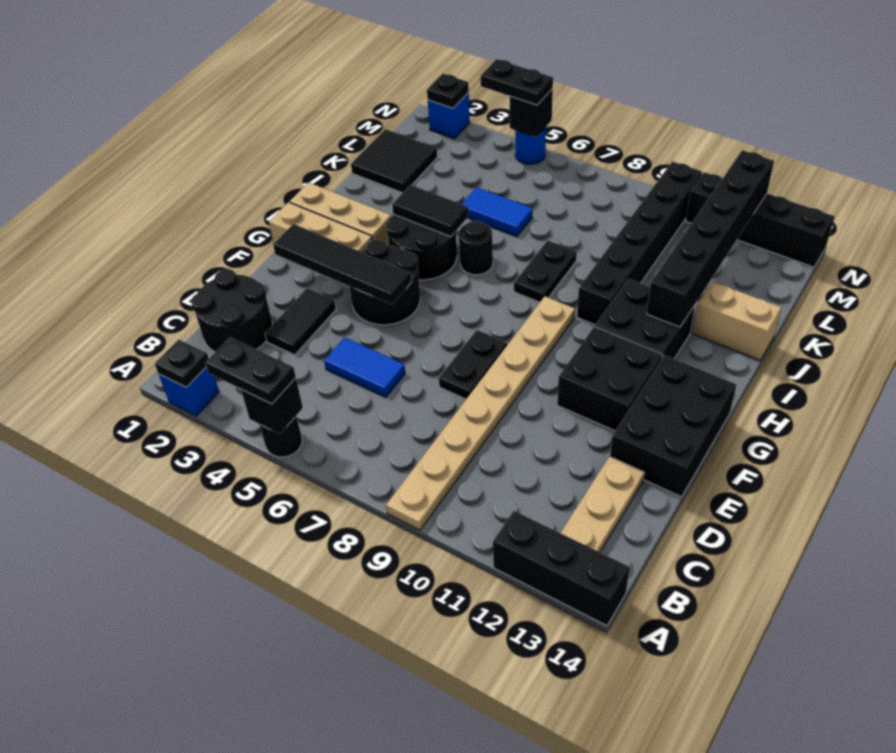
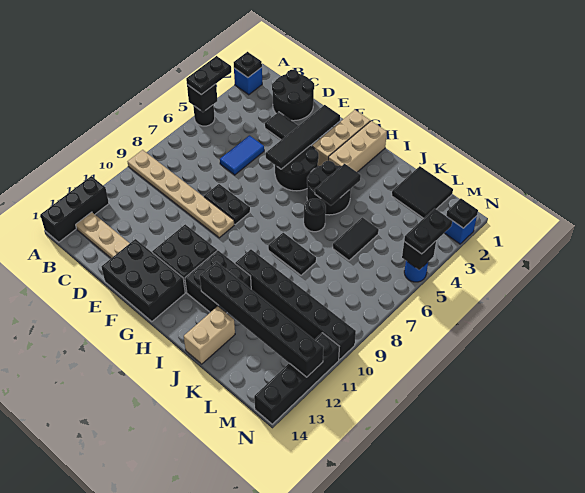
tan 1x8 plate [386,296,575,530] -> tan 1x6 plate [128,150,234,238]
blue 1x2 tile [462,187,533,237] -> black 1x2 tile [333,217,379,260]

